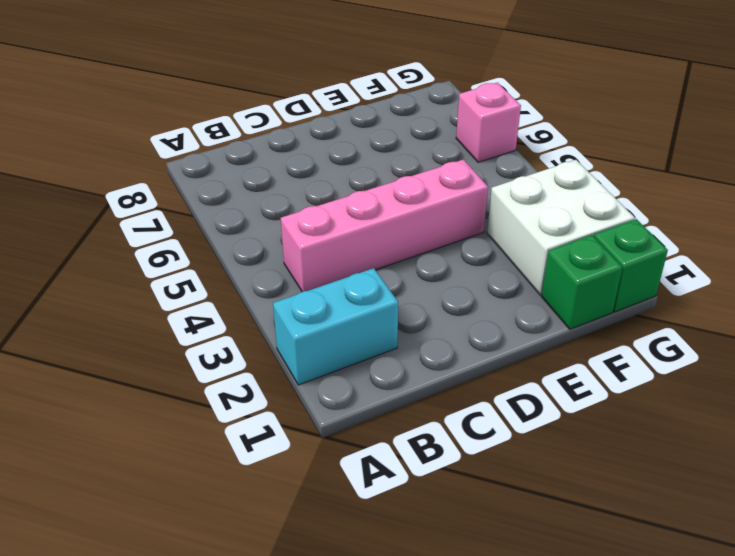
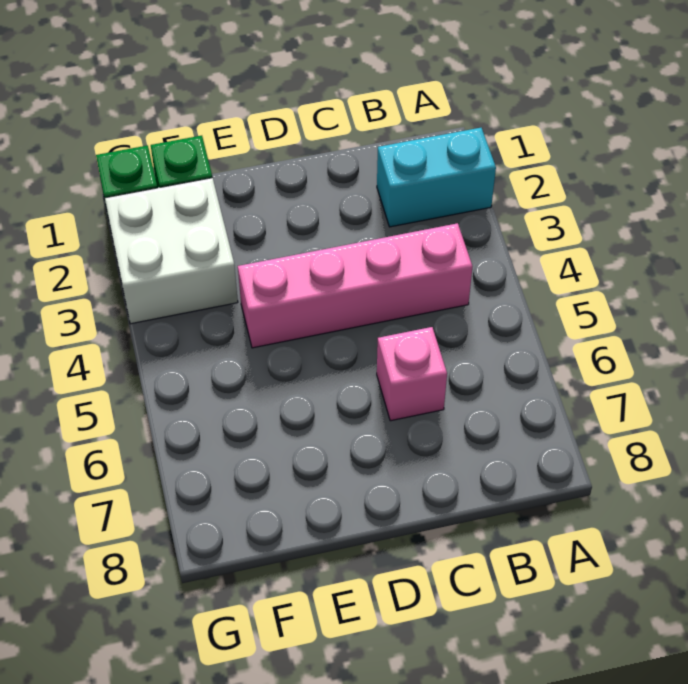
pink 1x1 brick [456,83,521,162] -> pink 1x1 brick moved to [377,327,447,421]

